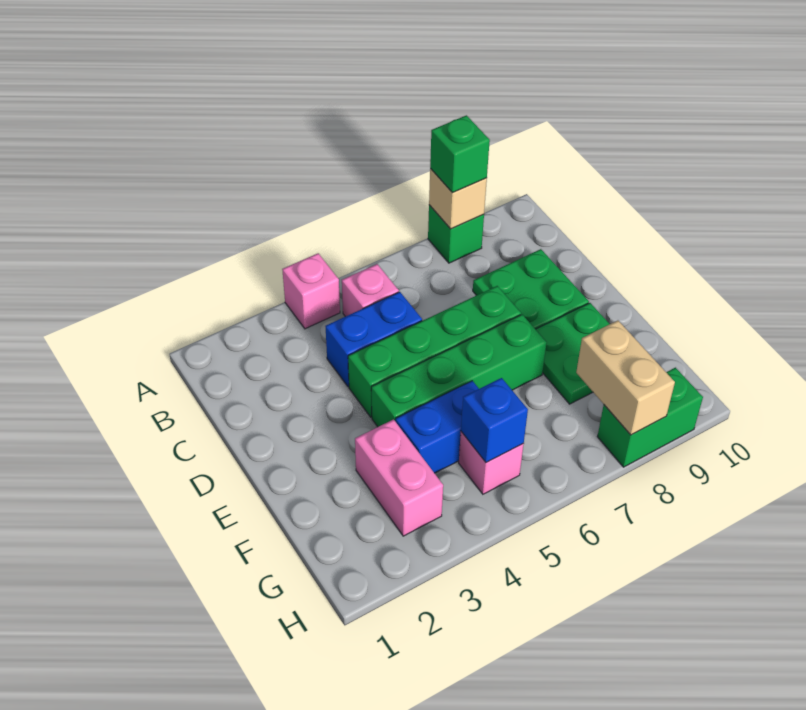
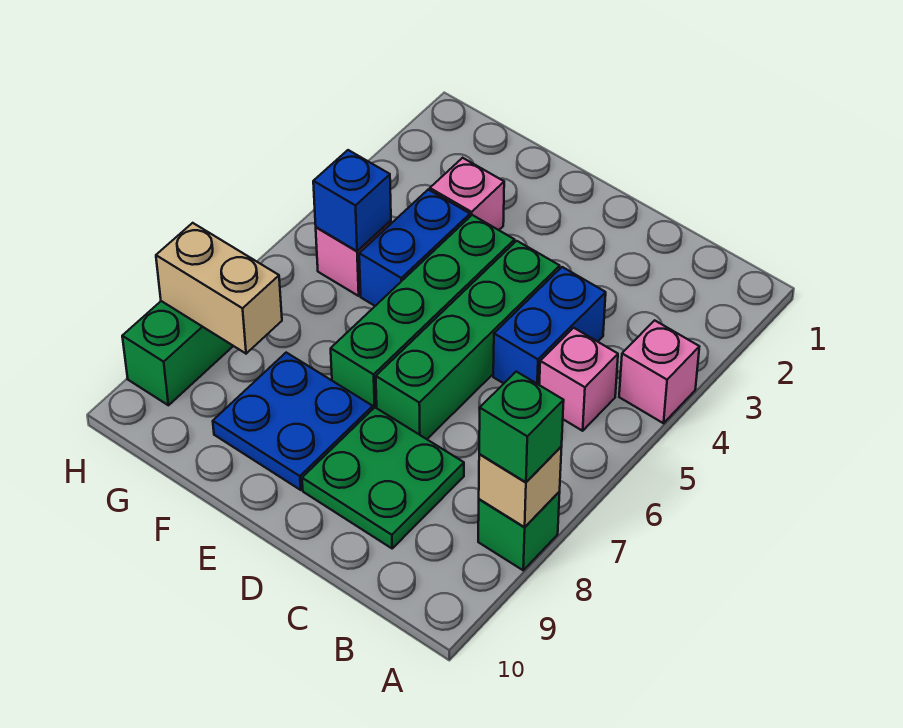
green 2x2 plate [536,303,609,404] -> blue 2x2 plate [213,353,373,490]
pink 1x2 brick [355,420,443,536] -> pink 1x1 brick [430,158,504,230]

